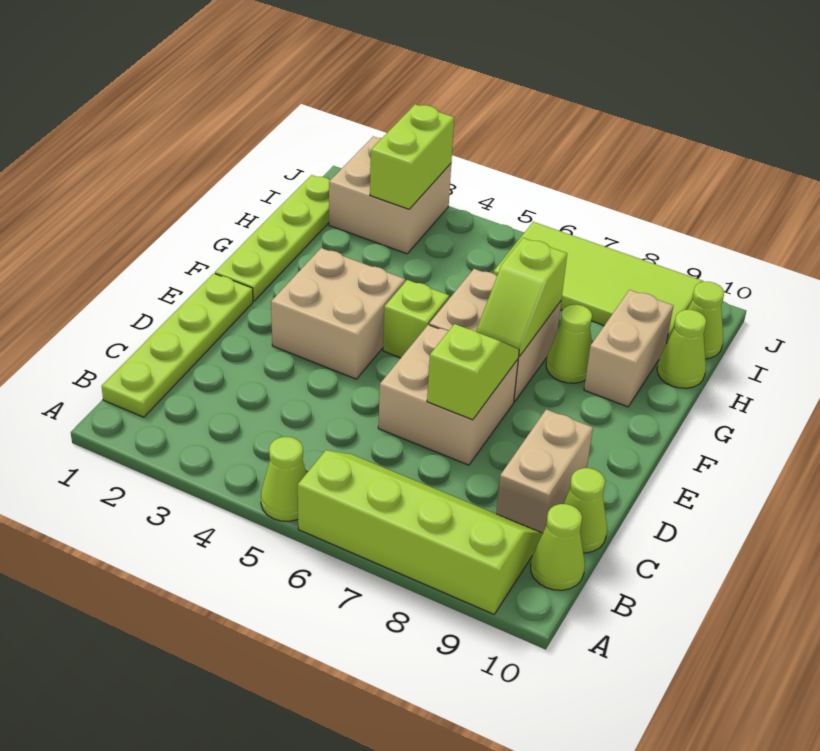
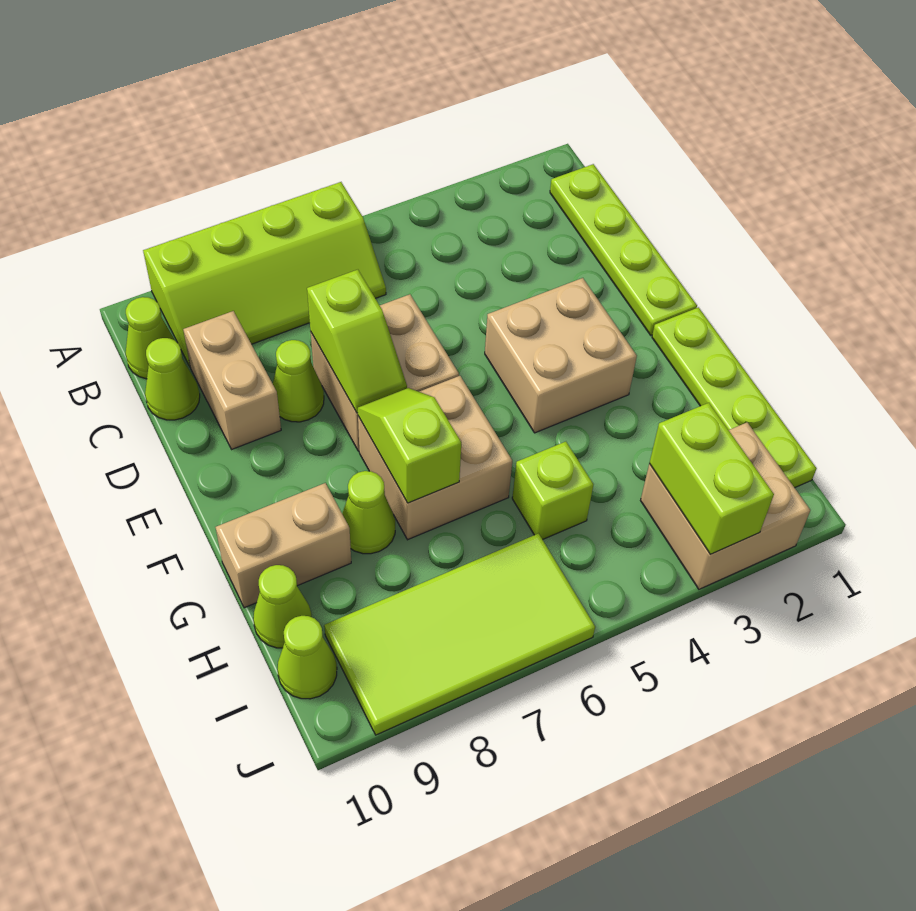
lime 1x1 cone [261,437,307,521] -> lime 1x1 cone moved to [273,340,324,422]
lime 1x1 brick [383,280,449,358] -> lime 1x1 brick moved to [512,442,593,540]
tan 1x2 brick [584,290,673,407] -> tan 1x2 brick turned to [216,483,351,608]

